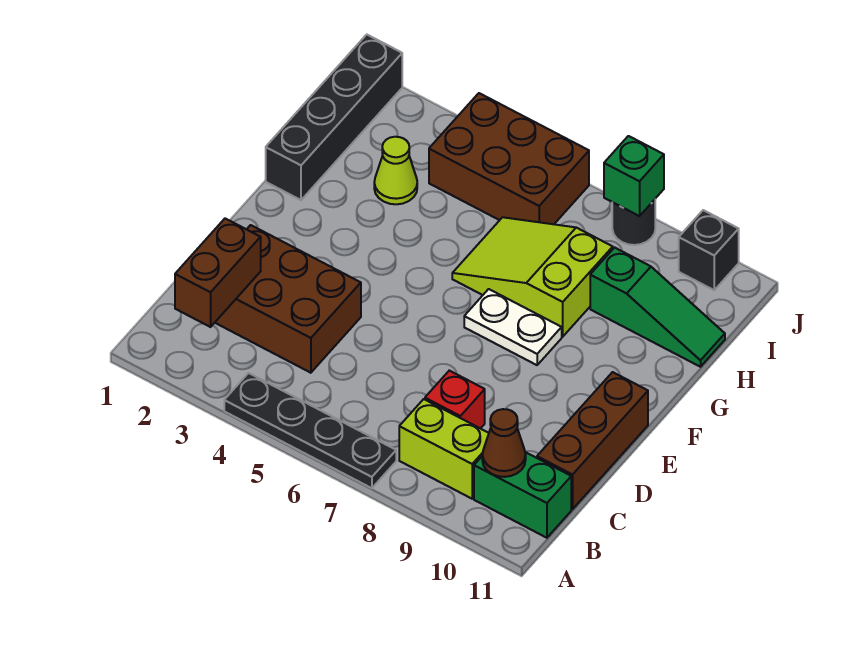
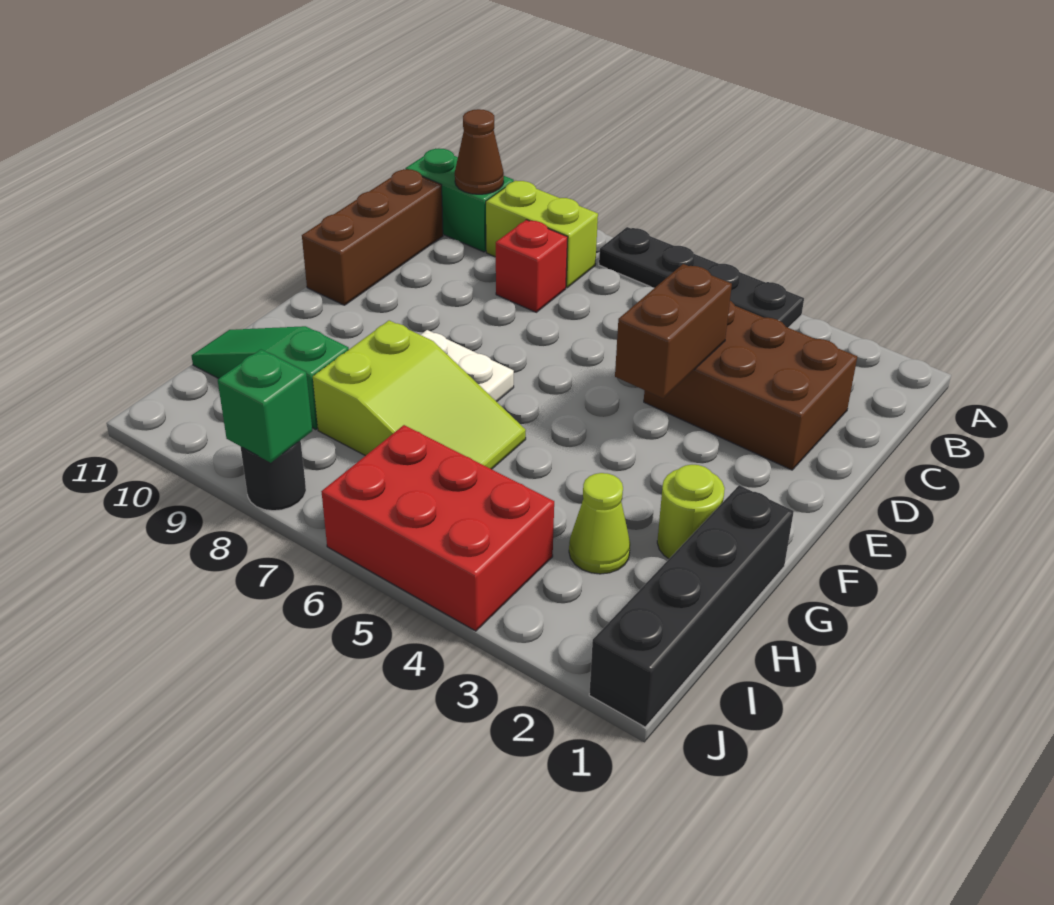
brown 1x2 brick [175,218,261,327] -> brown 1x2 brick moved to [615,264,732,398]
none -> lime 1x1 round brick [657,465,725,559]
brown 2x3 brick [429,93,589,224] -> red 2x3 brick [321,425,554,631]
black 1x1 brick [679,210,739,290] -> none

